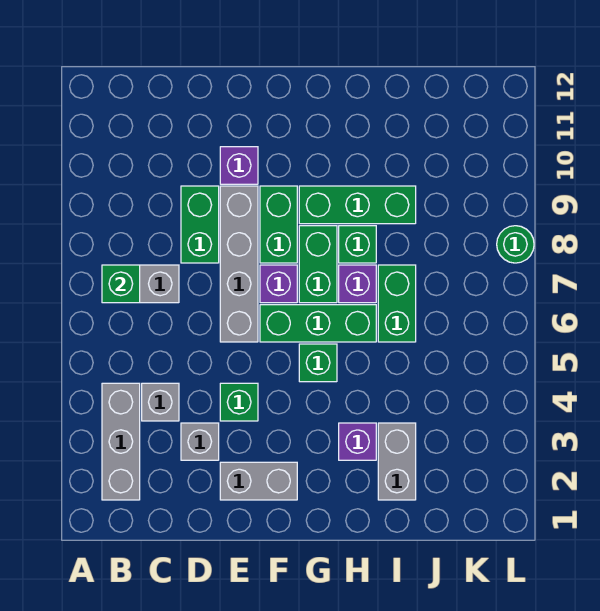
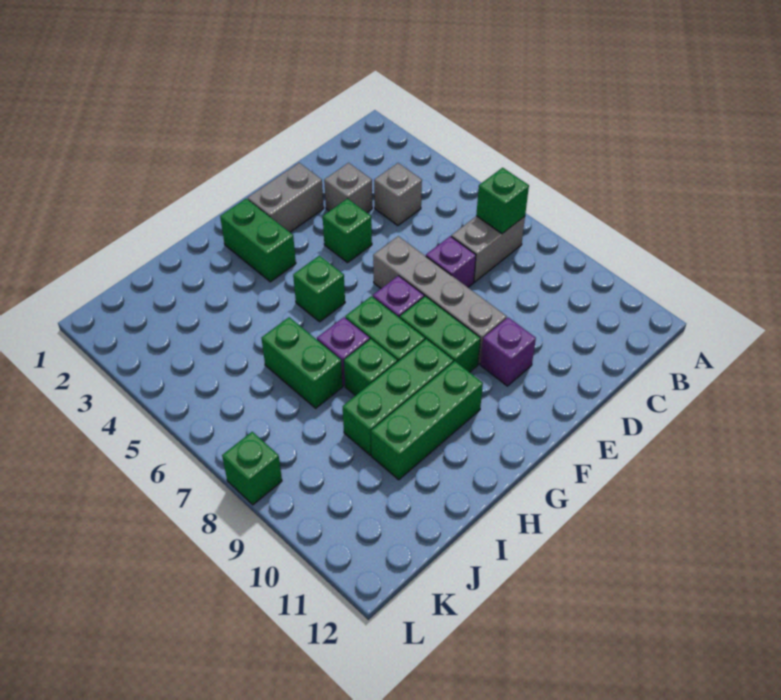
grey 1x3 brick [102,383,140,500] -> none
green 1x2 brick [181,186,219,263] -> green 1x2 brick moved to [220,199,296,282]
green 1x3 brick [260,305,376,342] -> green 1x3 brick moved to [371,361,483,480]
purple 1x1 brick [339,423,376,460] -> purple 1x1 brick moved to [426,236,476,287]
grey 1x2 brick [378,423,416,500] -> none
green 1x1 round brick [497,226,534,263] -> green 1x1 brick [222,432,282,505]

